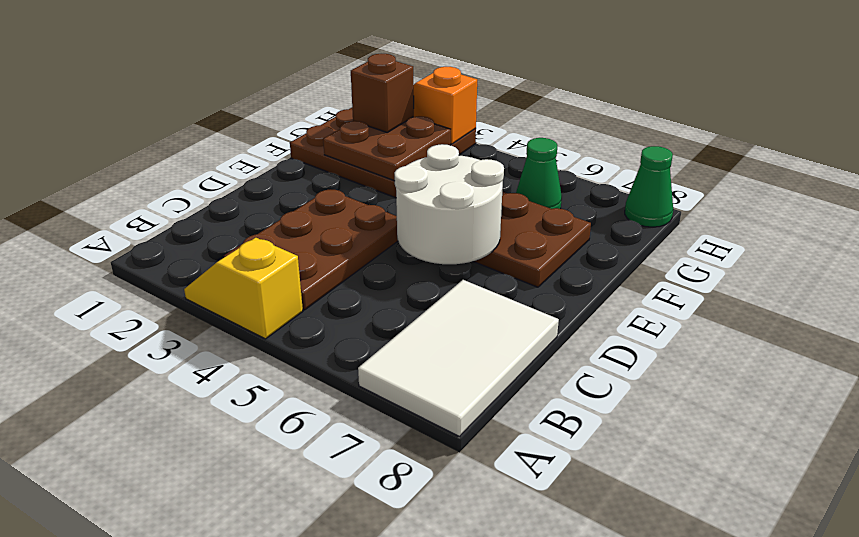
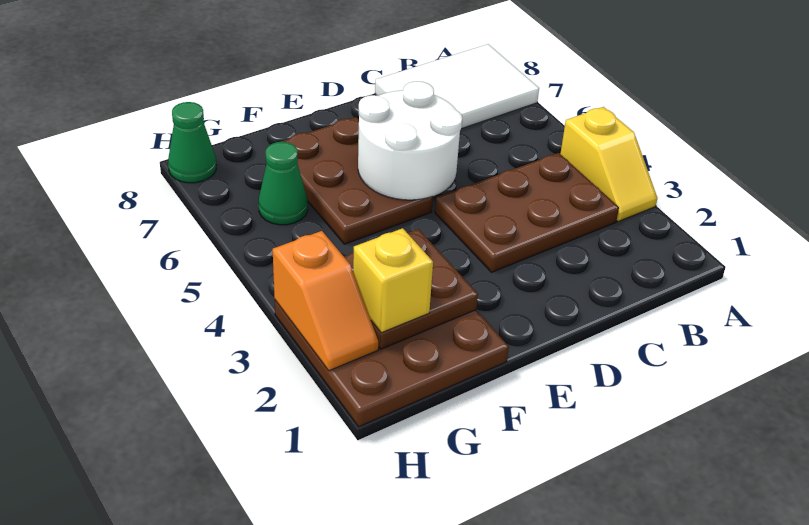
brown 1x1 brick [351,54,414,132] -> yellow 1x1 brick [353,228,433,333]

